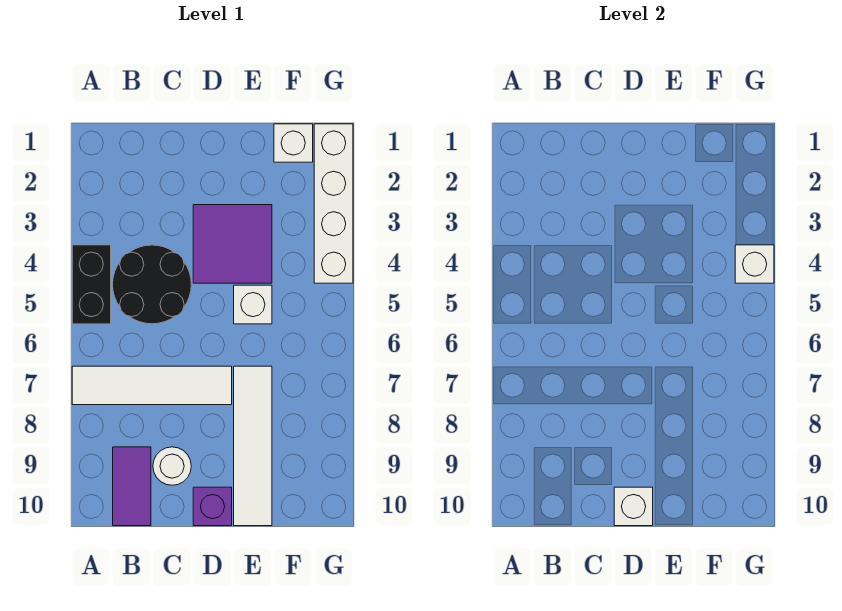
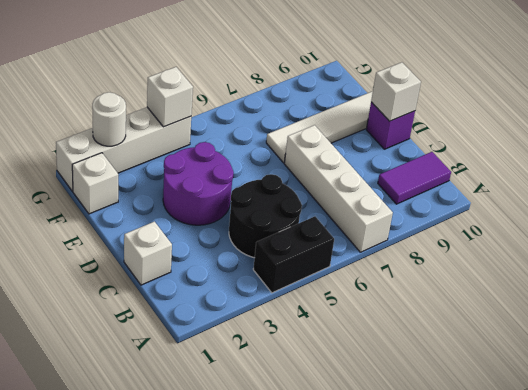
white 1x4 tile [72,366,232,405] -> white 1x4 brick [284,125,393,252]
white 1x1 round brick [153,447,191,485] -> white 1x1 round brick moved to [92,92,126,146]
purple 2x2 tile [193,205,272,283] -> purple 2x2 round brick [163,142,234,225]
white 1x1 brick [234,285,272,324] -> white 1x1 brick moved to [124,222,172,285]

